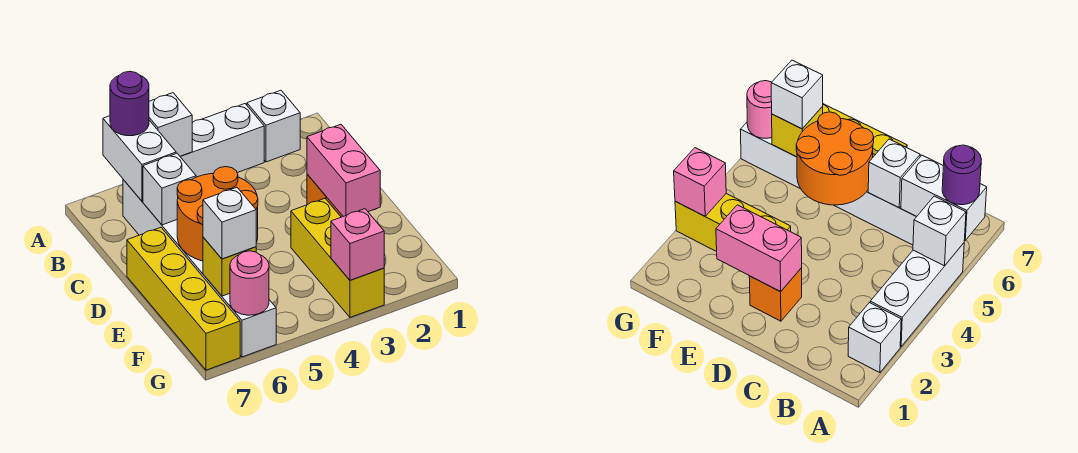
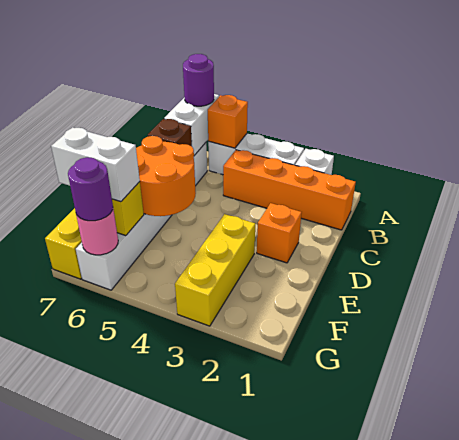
white 1x1 brick [149,93,192,156] -> orange 1x1 brick [208,95,248,148]
none -> orange 1x4 brick [223,150,356,230]
white 1x1 brick [143,153,196,225] -> brown 1x1 brick [148,119,192,146]
pink 1x2 brick [307,124,380,216] -> none
white 1x1 brick [203,187,256,259] -> white 1x2 brick [51,127,140,202]
pink 1x1 brick [331,209,384,280] -> none
none -> purple 1x1 round brick [68,157,113,221]

